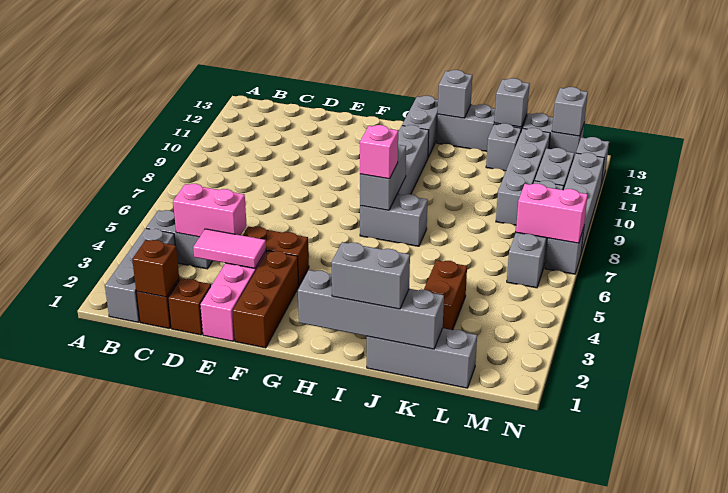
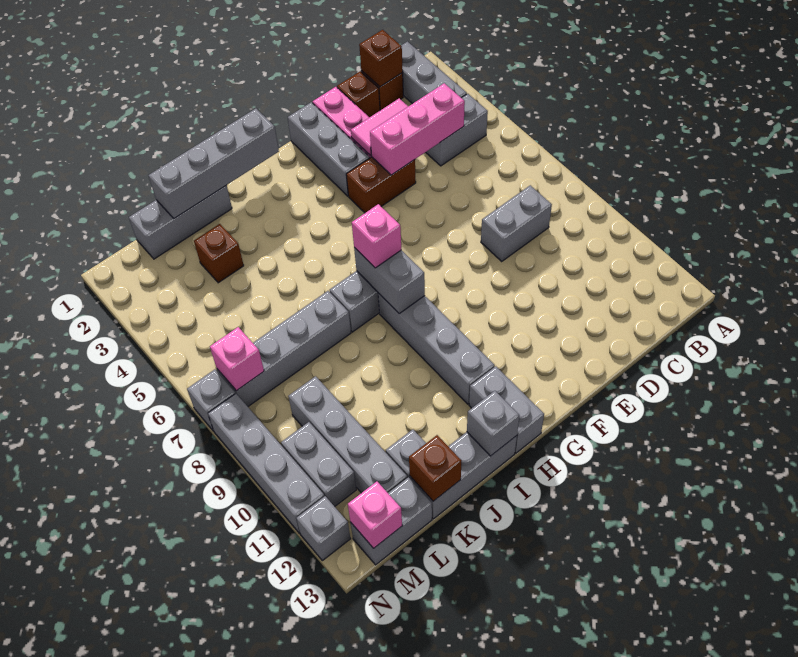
pink 1x2 brick [173,184,247,237] -> pink 1x3 brick [370,83,465,175]
brown 1x3 brick [233,251,299,348] -> grey 1x3 brick [288,102,369,196]
grey 1x2 brick [331,242,410,309] -> grey 1x2 brick moved to [481,185,552,261]
brown 1x2 brick [424,260,467,330] -> brown 1x1 brick [194,224,244,283]
grey 1x1 brick [494,78,529,127] -> brown 1x1 brick [409,435,461,501]
grey 1x4 brick [507,181,564,288] -> grey 1x4 brick turned to [217,291,351,406]
pink 1x2 brick [516,184,588,243] -> pink 1x1 brick [210,327,264,391]
grey 1x1 brick [552,87,588,136] -> pink 1x1 brick [348,482,402,548]

